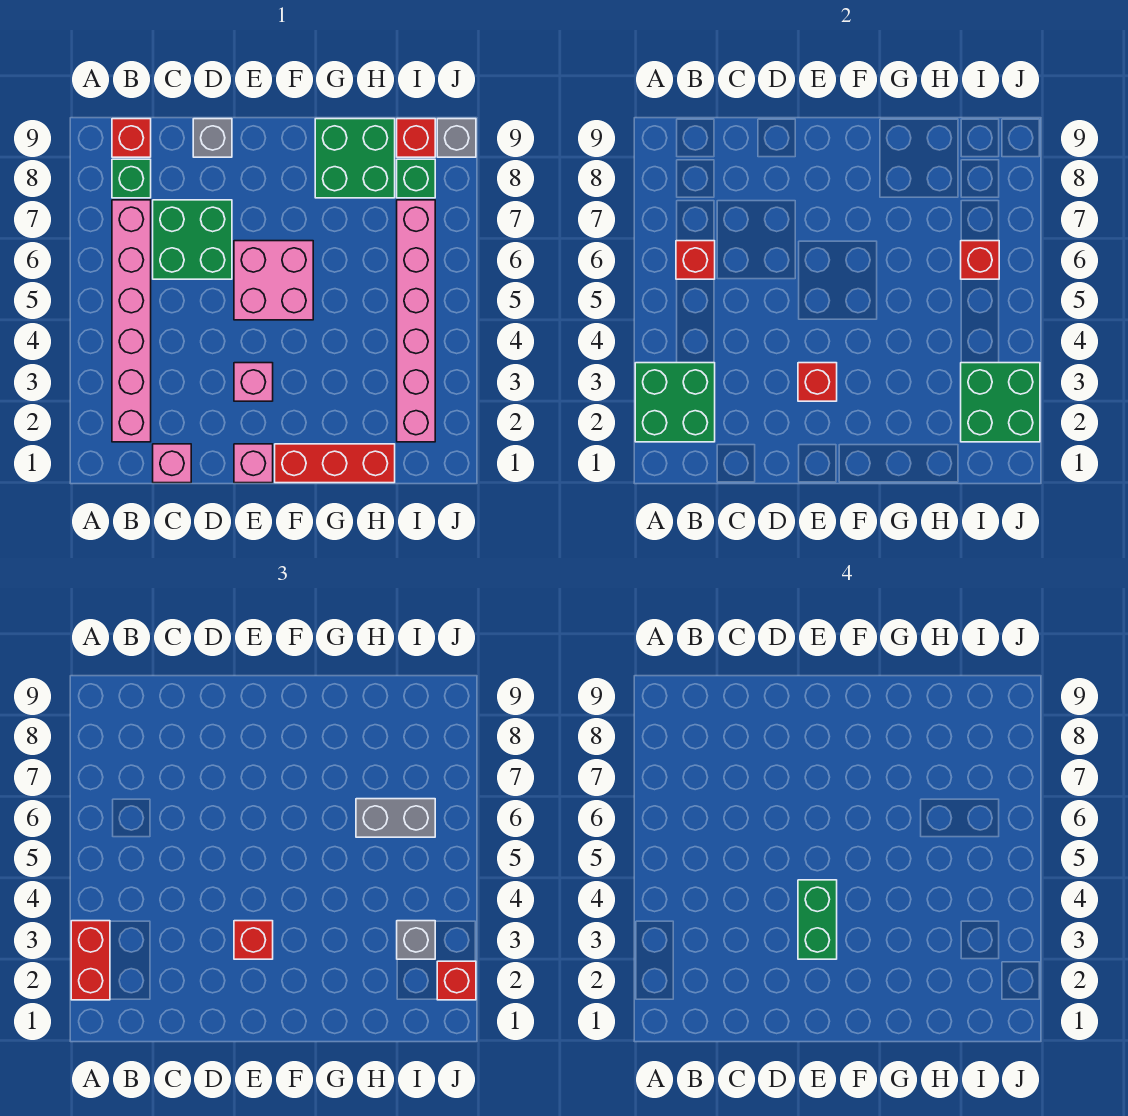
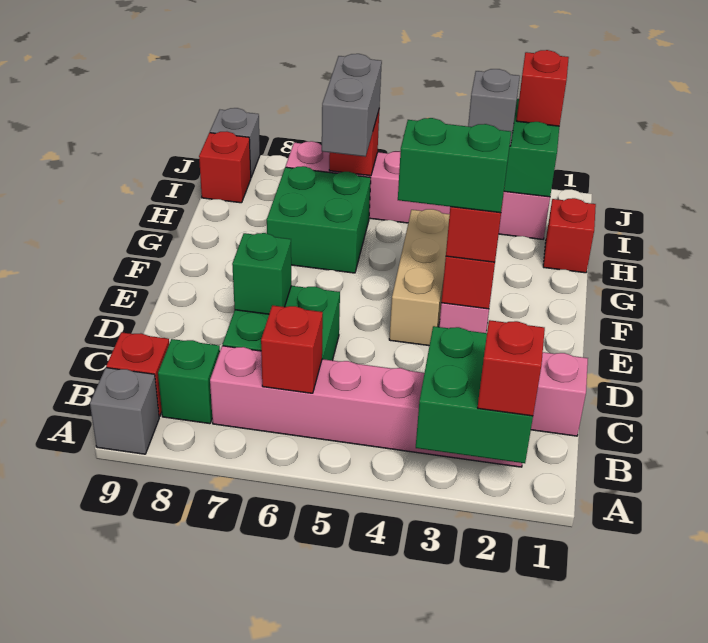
red 1x2 brick [71,921,110,1000] -> red 1x1 brick [478,320,545,416]
grey 1x1 brick [193,119,232,157] -> grey 1x1 brick moved to [90,368,159,454]
pink 1x1 brick [234,444,273,483] -> none
none -> tan 1x3 brick [389,209,450,346]
pink 2x2 brick [234,241,313,320] -> none
red 1x3 brick [275,444,395,483] -> red 1x1 brick [543,198,596,273]
green 2x2 brick [315,119,395,198] -> green 2x2 brick moved to [267,166,371,273]
green 1x1 brick [397,159,435,198] -> green 1x1 brick moved to [232,233,291,314]

